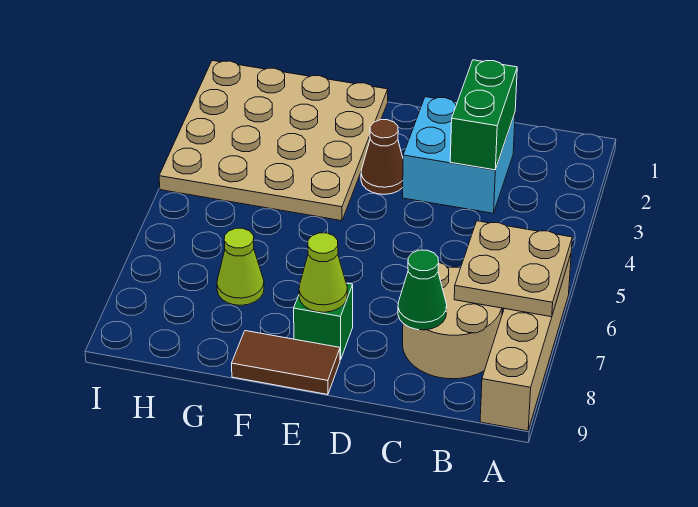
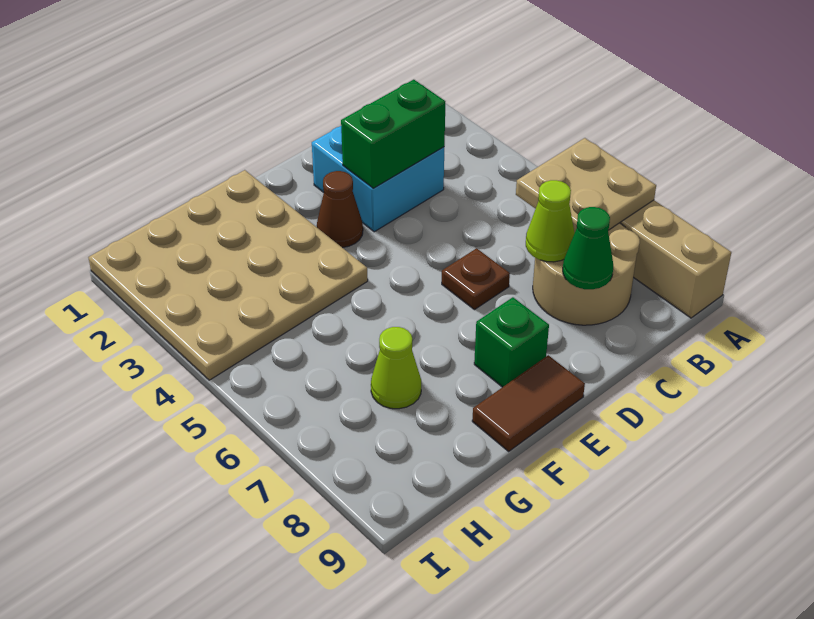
green 1x2 brick [450,60,517,170] -> green 1x2 brick turned to [341,80,445,188]
none -> brown 1x1 plate [442,248,510,310]
lime 1x1 cone [299,233,347,312] -> lime 1x1 cone moved to [526,180,575,262]

